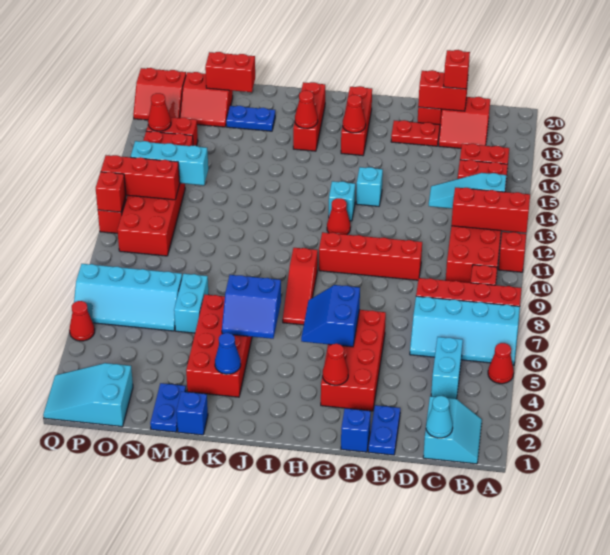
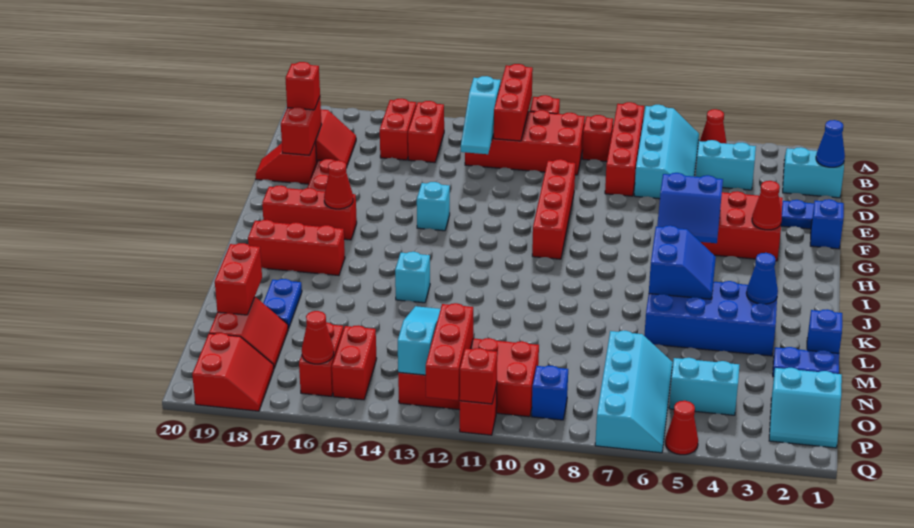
cyan 1x1 cone [426,396,453,438] -> blue 1x1 cone [816,120,845,167]
red 1x1 cone [327,198,351,235] -> none
cyan 1x1 brick [329,181,355,221] -> cyan 1x1 brick moved to [395,252,430,303]
red 1x3 slope [283,248,318,325] -> none
red 1x1 cone [295,91,318,128] -> none
red 2x4 brick [186,295,252,397] -> blue 2x4 brick [644,281,777,356]
cyan 1x2 brick [174,274,208,333] -> cyan 1x2 brick moved to [669,358,739,415]
cyan 1x3 brick [131,141,208,185] -> cyan 1x3 slope [398,306,441,375]
cyan 2x3 slope [43,363,133,427] -> cyan 2x2 slope [769,368,842,448]
none -> blue 1x1 brick [532,366,568,420]

